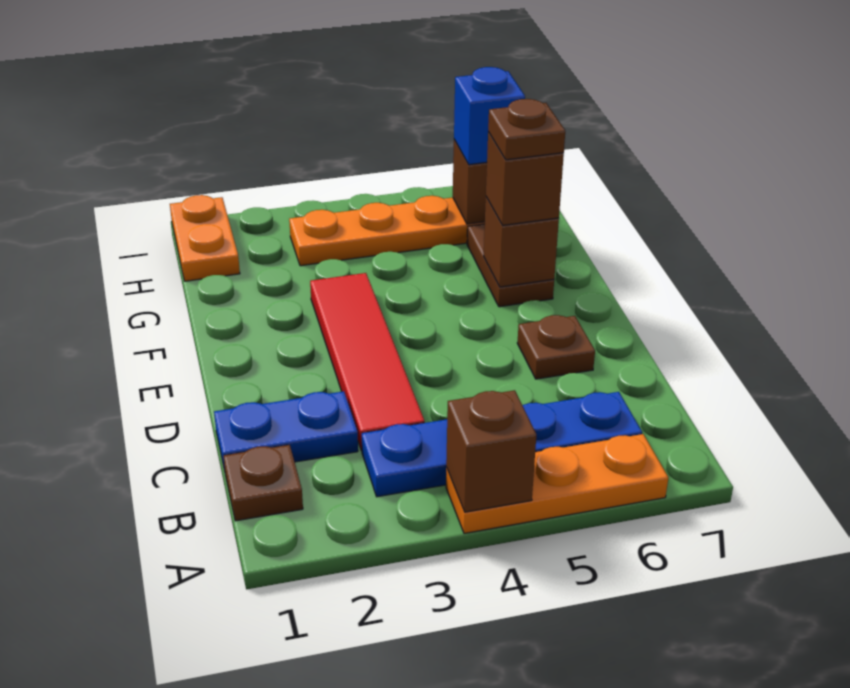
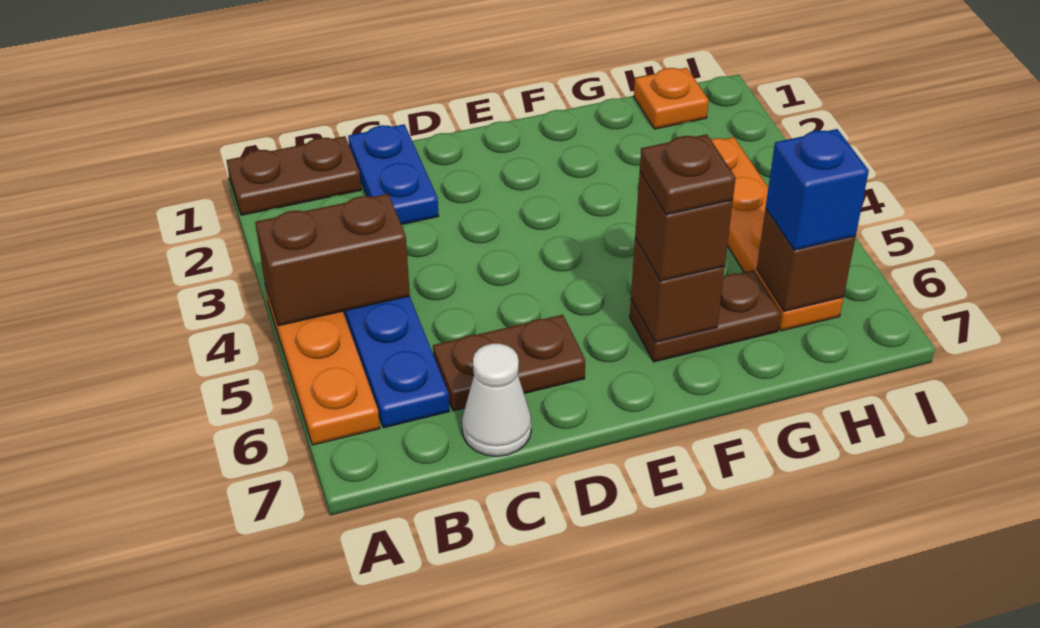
brown 1x1 brick [446,390,536,512] -> brown 1x2 brick [255,194,410,326]
brown 1x1 plate [223,445,303,521] -> brown 1x2 plate [226,136,361,215]
red 1x4 tile [310,273,425,451] -> none
none -> white 1x1 cone [462,344,531,456]
brown 1x1 plate [517,315,595,379] -> brown 1x2 plate [433,315,585,411]
orange 1x2 plate [170,195,240,281] -> orange 1x1 plate [634,68,709,129]

